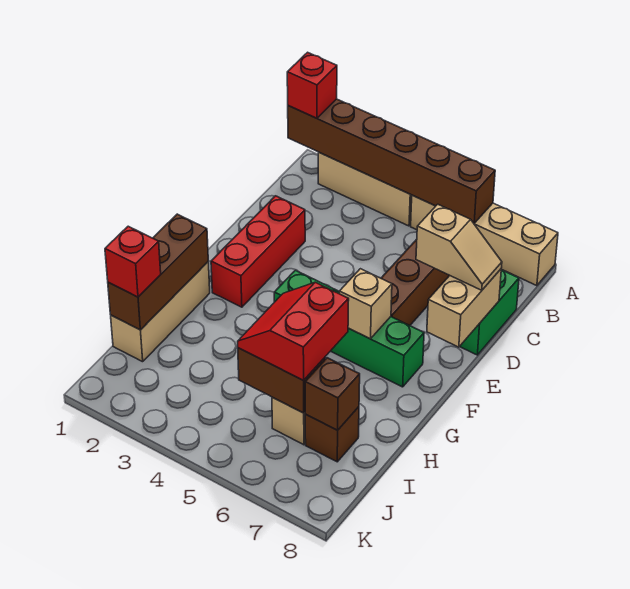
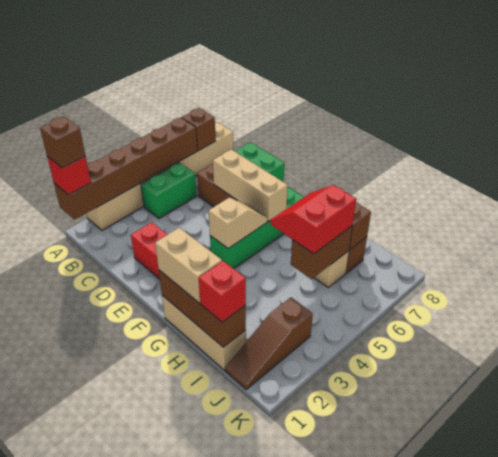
none -> brown 1x1 brick [40,117,85,168]
none -> brown 1x1 brick [181,108,216,151]
none -> green 1x2 brick [141,163,197,219]
tan 1x2 slope [416,204,502,290] -> tan 1x2 slope moved to [209,198,268,249]
tan 1x2 brick [427,269,501,347] -> tan 1x2 brick moved to [155,228,222,303]
tan 1x1 brick [339,269,392,339] -> tan 1x3 brick [213,149,288,222]
red 2x2 slope [238,282,349,380] -> red 2x2 slope turned to [270,185,356,254]
none -> brown 1x3 slope [225,297,313,389]

